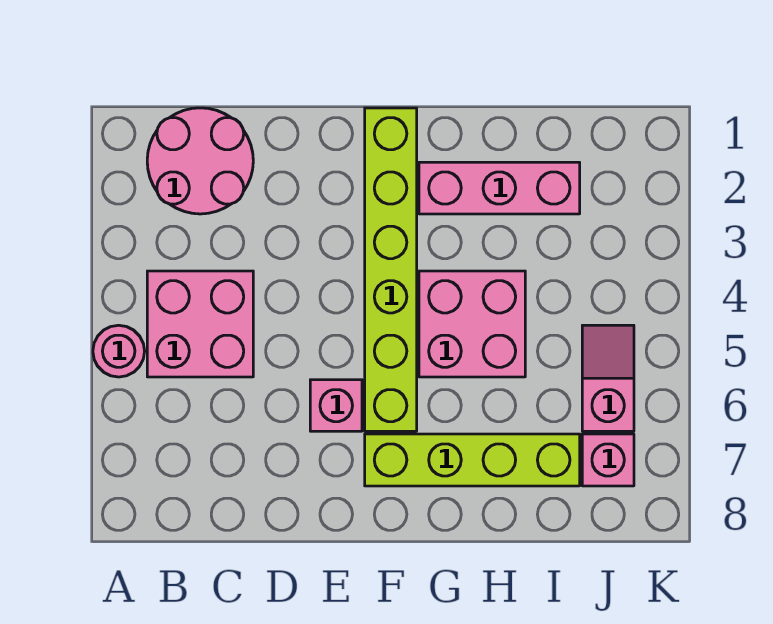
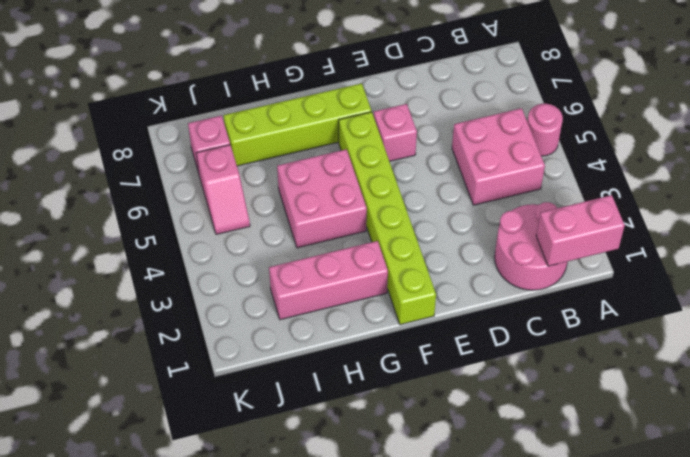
none -> pink 1x2 brick [536,195,625,266]

